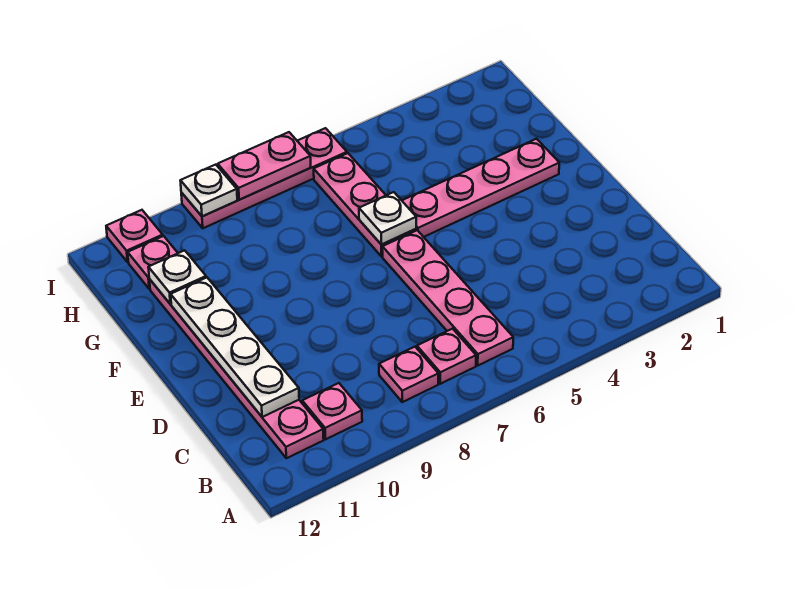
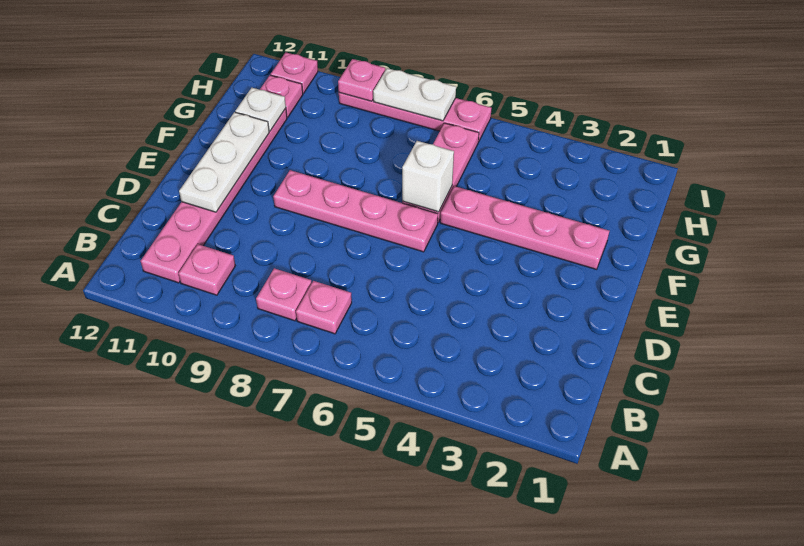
pink 1x4 plate [382,230,513,365] -> pink 1x4 plate turned to [273,170,438,252]
white 1x4 plate [171,278,299,417] -> white 1x3 plate [179,112,269,212]
white 1x1 plate [359,192,416,244] -> white 1x1 brick [402,141,454,212]
pink 1x2 plate [218,132,311,200] -> white 1x2 plate [373,68,456,121]
white 1x1 plate [180,165,237,216] -> pink 1x1 plate [338,59,385,101]

